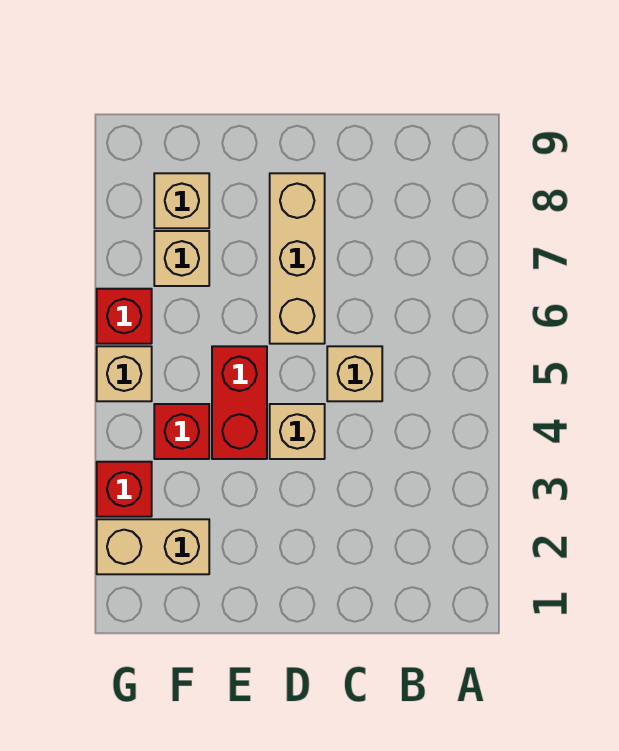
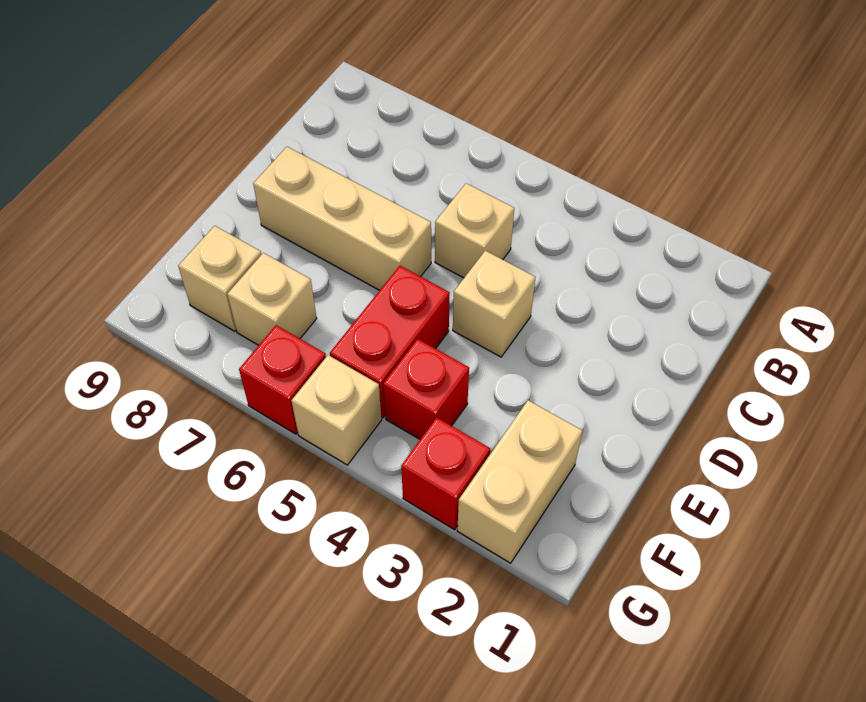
red 1x2 brick [212,346,267,459] -> red 1x2 brick turned to [330,266,450,418]

